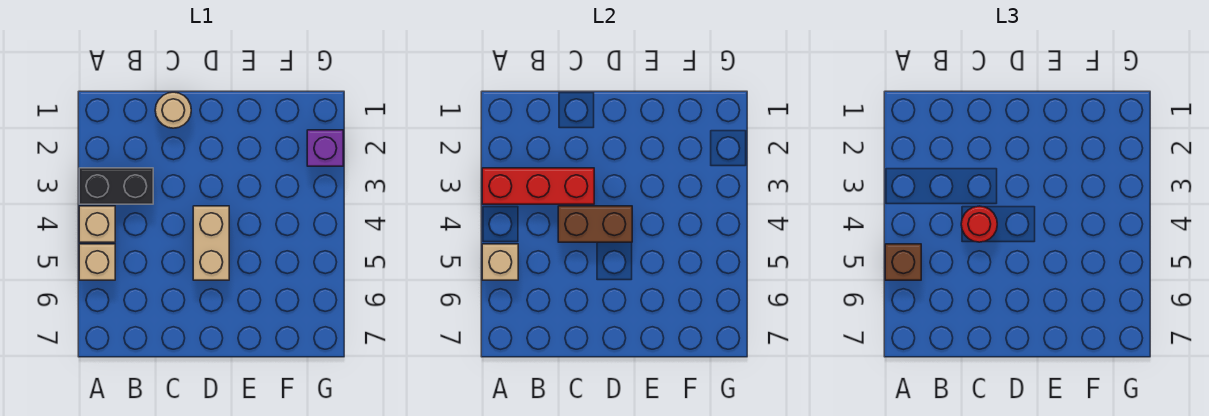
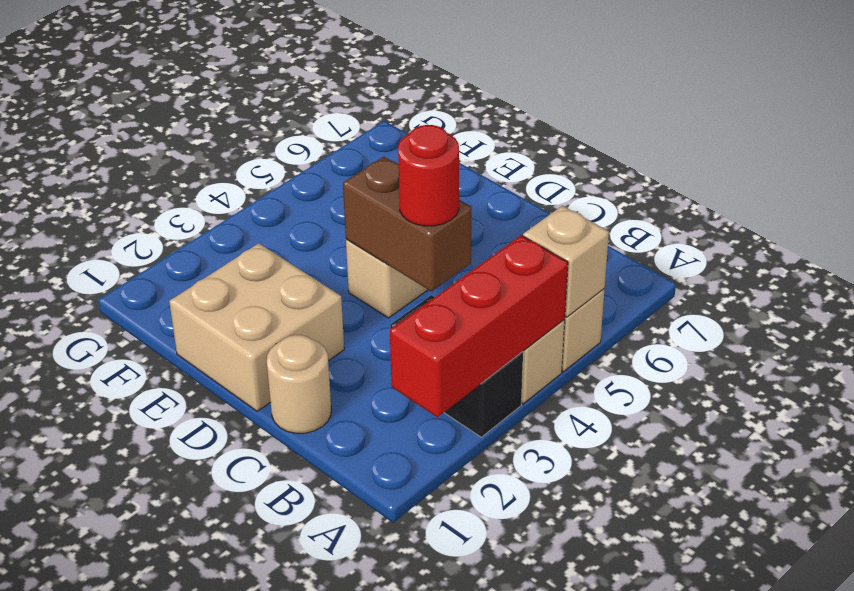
red 1x3 brick [482,168,594,204] -> red 1x3 brick turned to [390,235,568,417]
brown 1x1 brick [885,244,921,280] -> none
none -> tan 2x2 brick [169,243,344,411]
purple 1x1 brick [307,130,343,166] -> none

